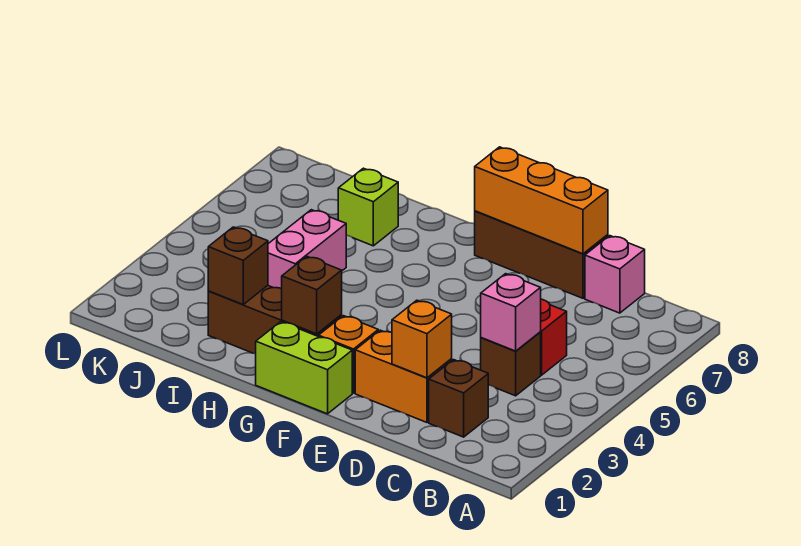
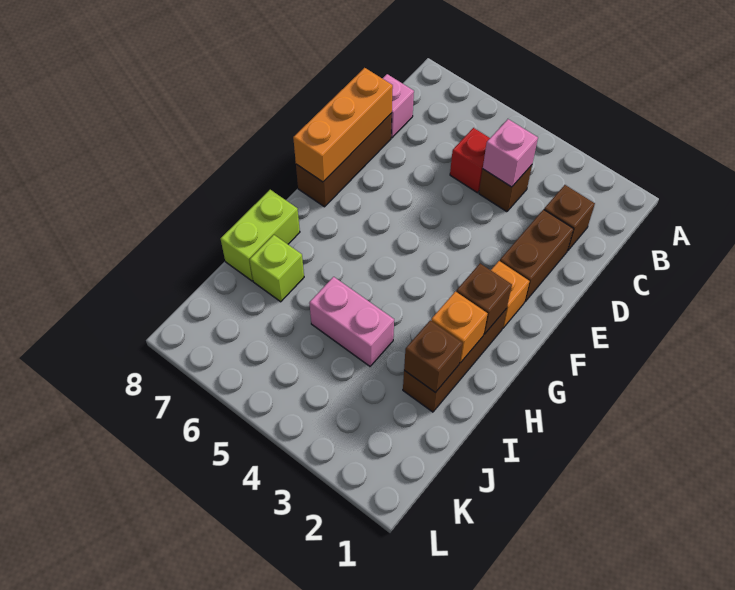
orange 1x2 brick [355,330,452,422] -> brown 1x2 brick [500,210,574,302]
orange 1x1 brick [392,300,452,378] -> orange 1x1 brick moved to [431,292,488,363]
lime 1x2 brick [256,322,352,414] -> lime 1x2 brick moved to [221,190,300,281]

